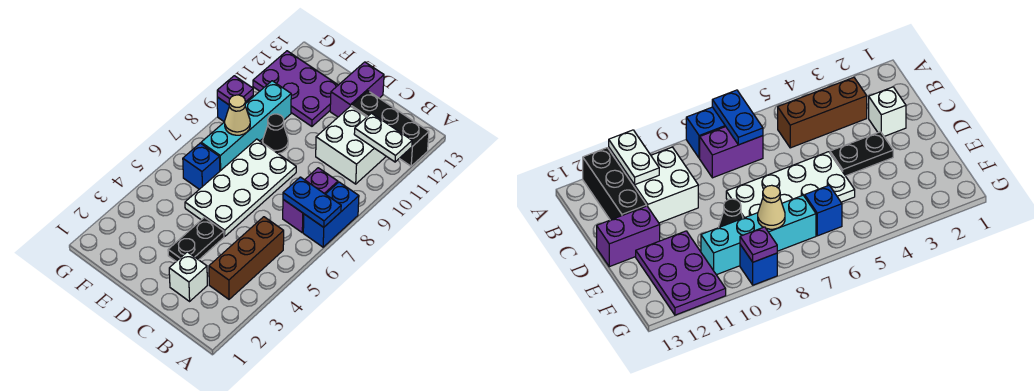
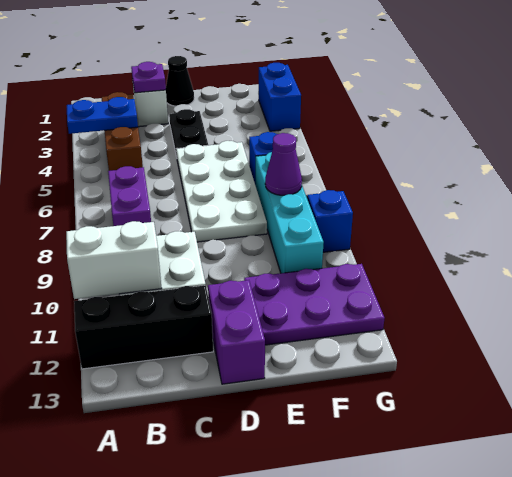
blue 1x2 brick [303,182,359,247] -> blue 1x2 brick moved to [259,63,301,131]
blue 1x2 plate [283,177,341,227] -> blue 1x2 plate moved to [67,97,138,134]
white 1x2 plate [354,113,412,162] -> white 1x2 brick [66,221,162,299]
black 1x1 cone [263,114,288,154] -> black 1x1 cone moved to [166,56,194,106]
tan 1x1 cone [225,95,250,135] -> purple 1x1 cone [265,133,302,195]
purple 1x1 plate [217,76,253,105] -> purple 1x1 plate moved to [131,62,166,93]

